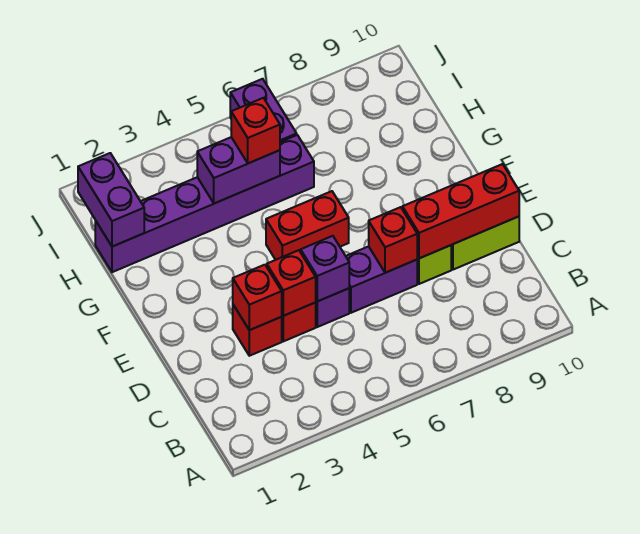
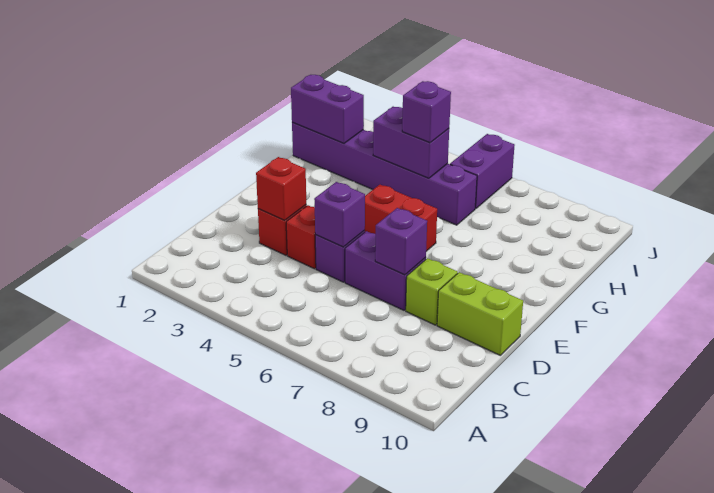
red 1x1 brick [267,250,316,316] -> none
red 1x1 brick [369,207,418,273] -> purple 1x1 brick [375,208,427,275]
red 1x3 brick [402,164,519,258] -> none
purple 1x2 brick [78,153,144,247] -> purple 1x2 brick turned to [291,75,364,143]
red 1x1 brick [231,98,280,163] -> purple 1x1 brick [402,81,451,143]

